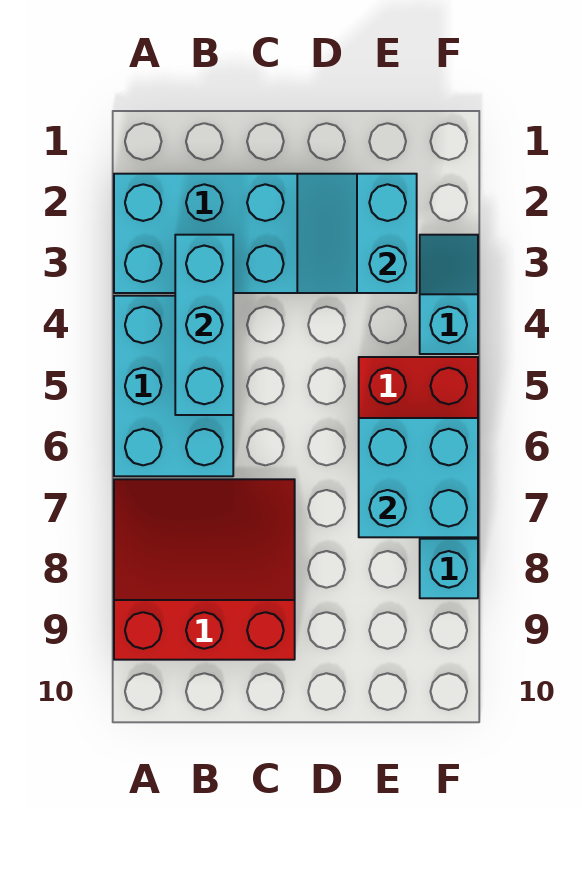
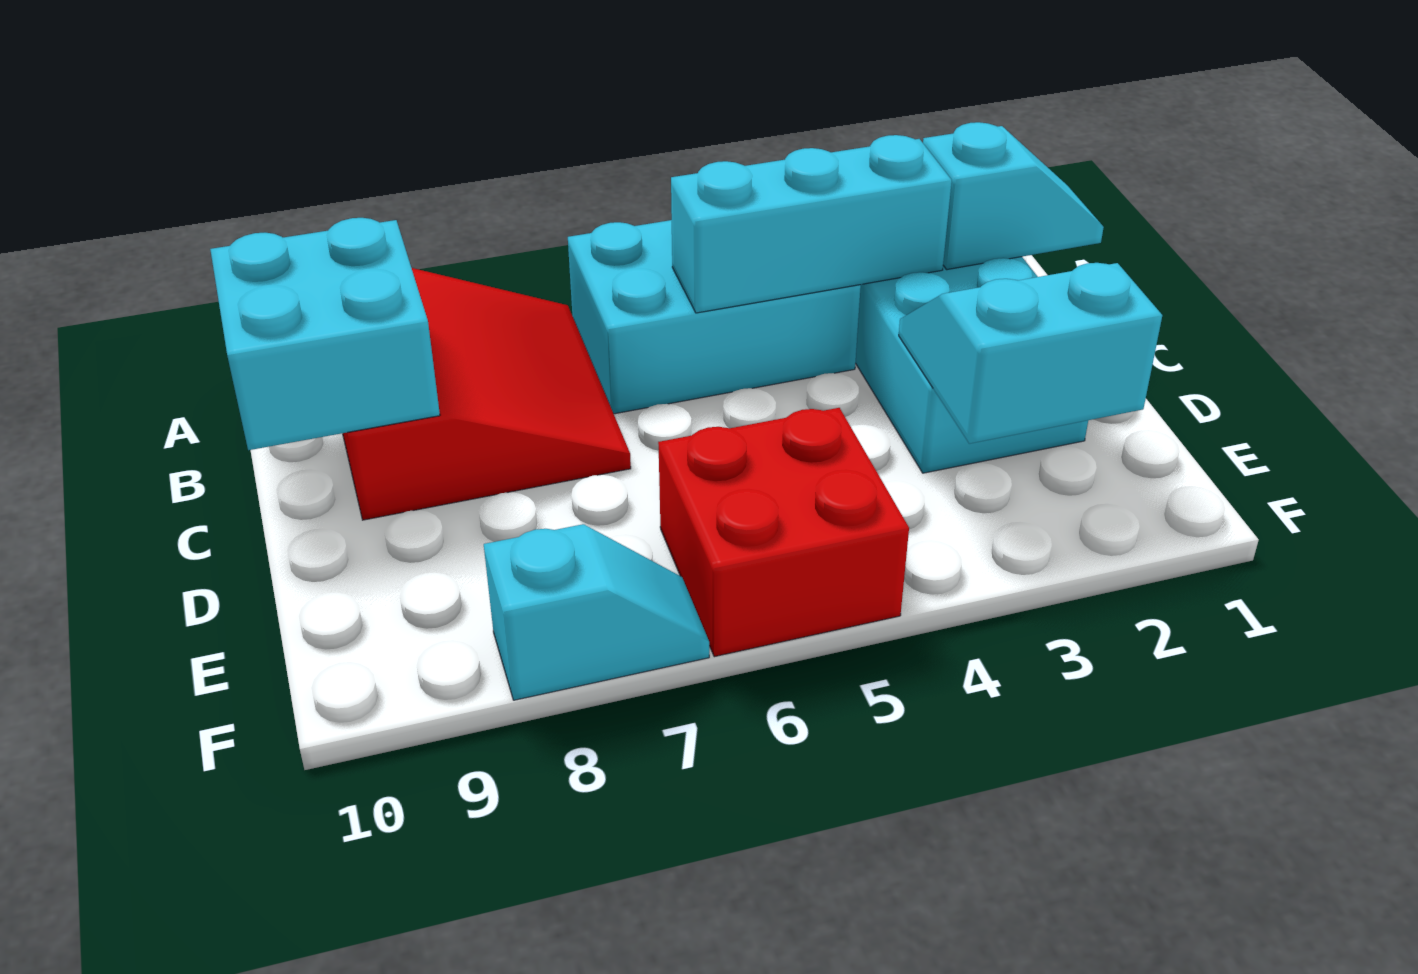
cyan 2x2 brick [359,418,478,537] -> cyan 2x2 brick moved to [210,218,440,450]
cyan 1x2 slope [420,235,478,354] -> cyan 1x2 slope moved to [923,122,1104,270]

